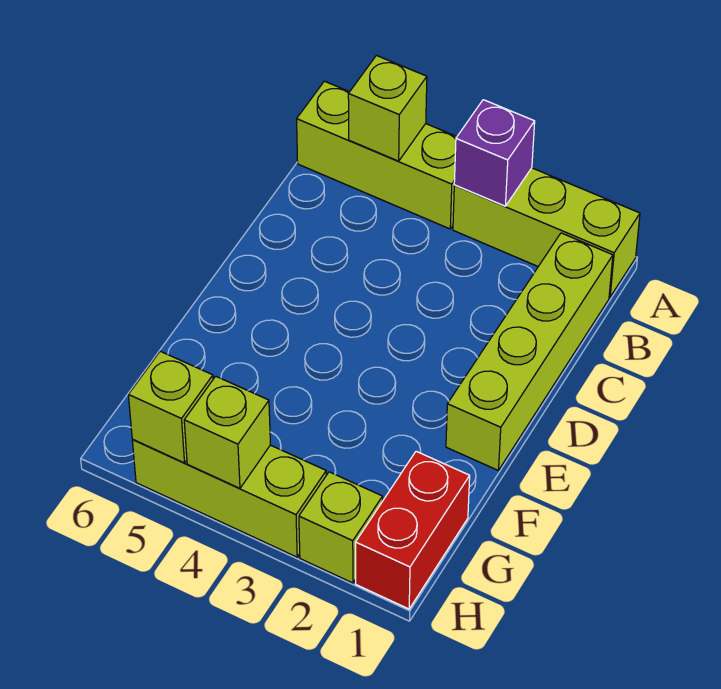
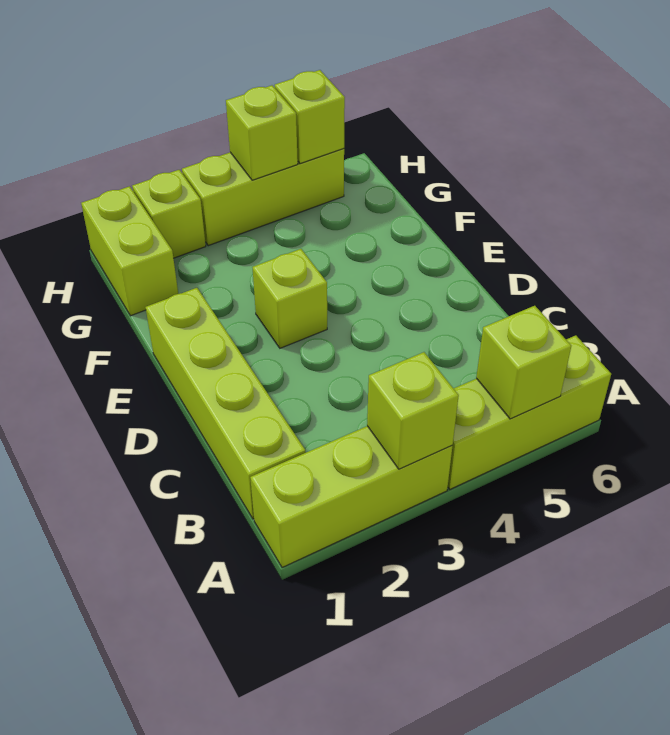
purple 1x1 brick [454,100,535,206] -> lime 1x1 brick [367,352,459,469]
none -> lime 1x1 brick [252,249,327,348]
red 1x2 brick [356,451,470,609] -> lime 1x2 brick [81,186,178,316]

